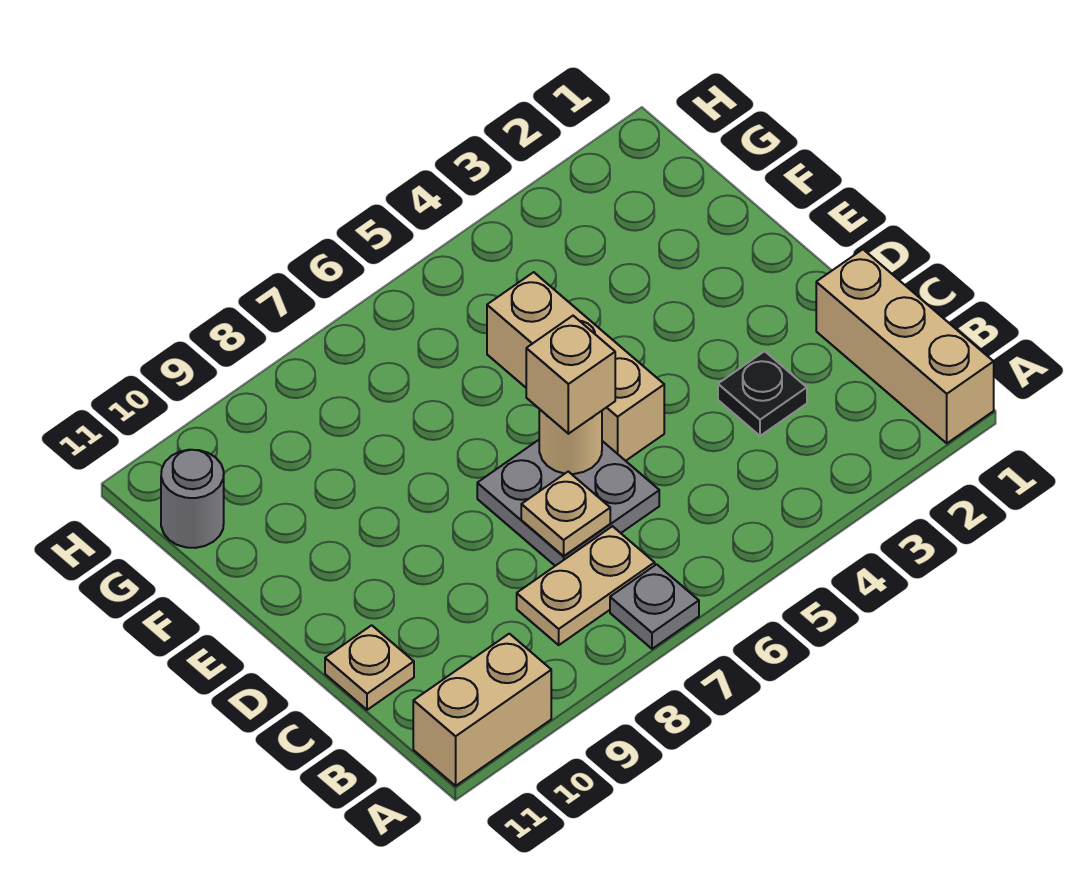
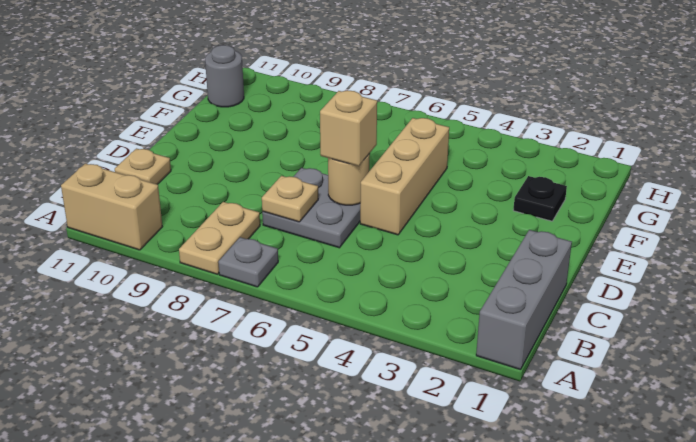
tan 1x3 brick [816,249,994,443] -> grey 1x3 brick [476,230,572,370]
tan 1x2 plate [517,526,655,645] -> tan 1x2 plate turned to [179,202,260,274]
black 1x1 plate [718,351,807,436] -> black 1x1 plate moved to [513,176,567,221]

